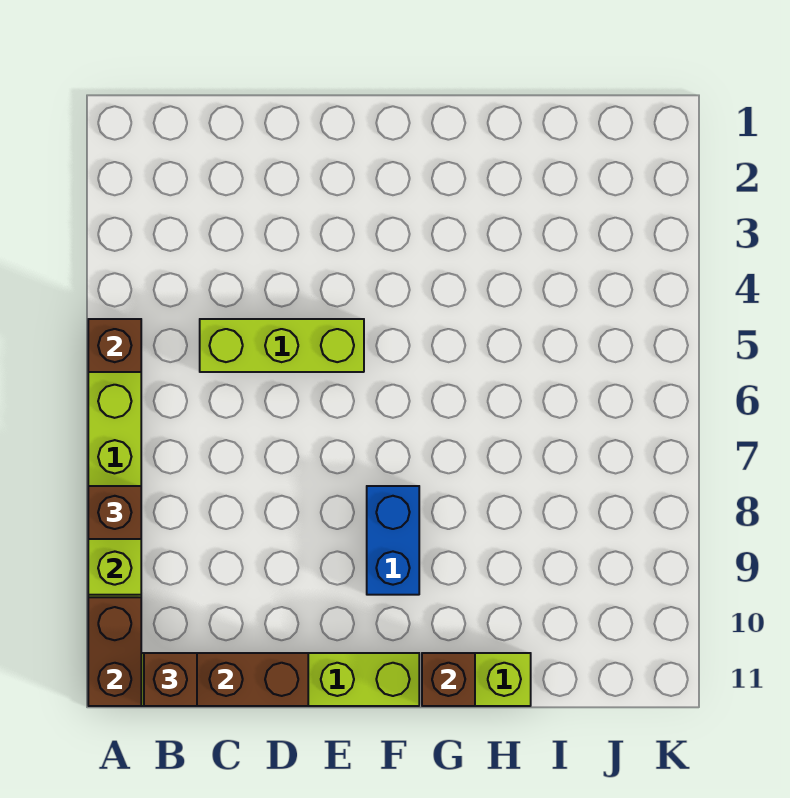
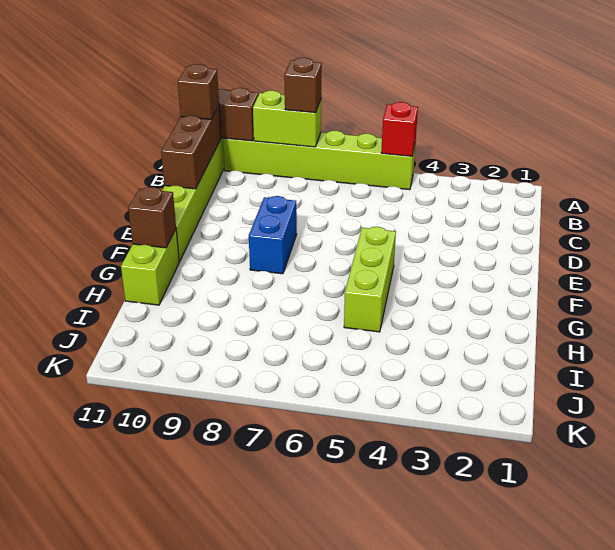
brown 1x1 brick [88,319,141,372] -> red 1x1 brick [381,102,418,156]
lime 1x3 brick [200,319,364,372] -> lime 1x3 brick moved to [344,227,396,332]
blue 1x2 brick [367,486,419,595] -> blue 1x2 brick turned to [249,196,297,274]

